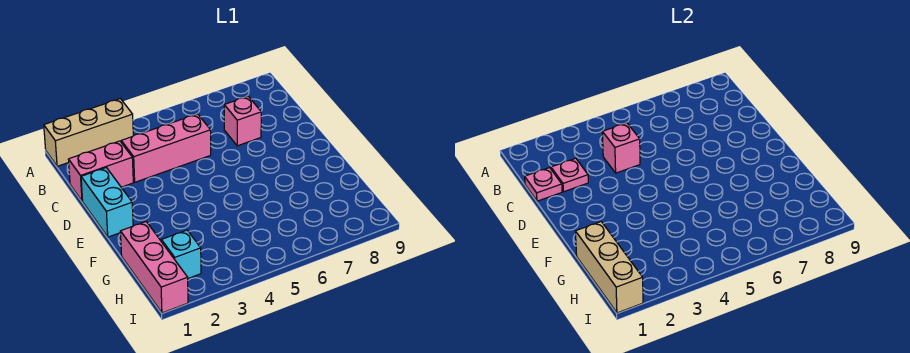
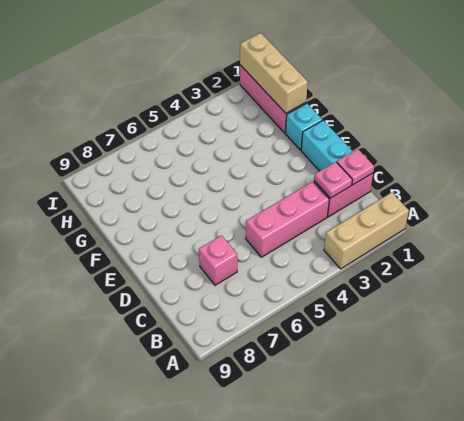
pink 1x1 brick [602,123,640,173] -> none
cyan 1x1 brick [161,230,201,278] -> cyan 1x1 brick moved to [285,103,322,150]

